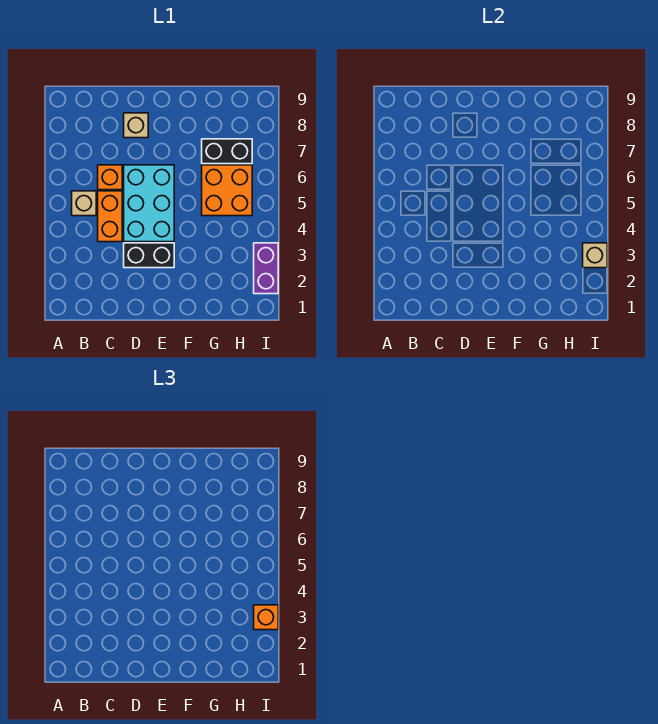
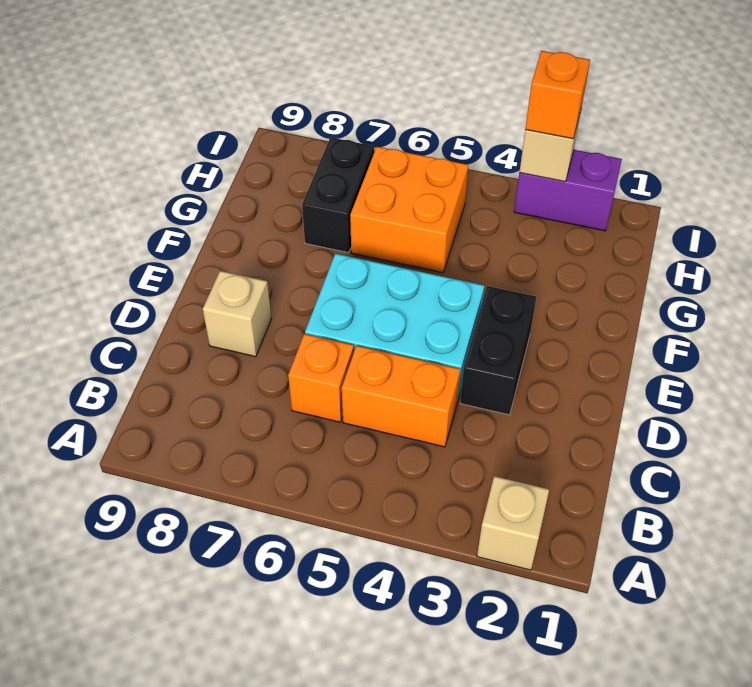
tan 1x1 brick [72,191,96,216] -> tan 1x1 brick moved to [477,476,549,570]

